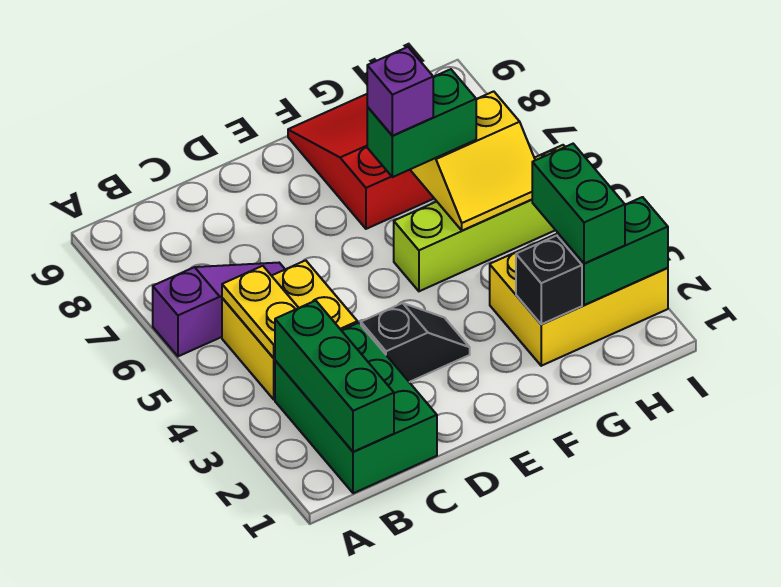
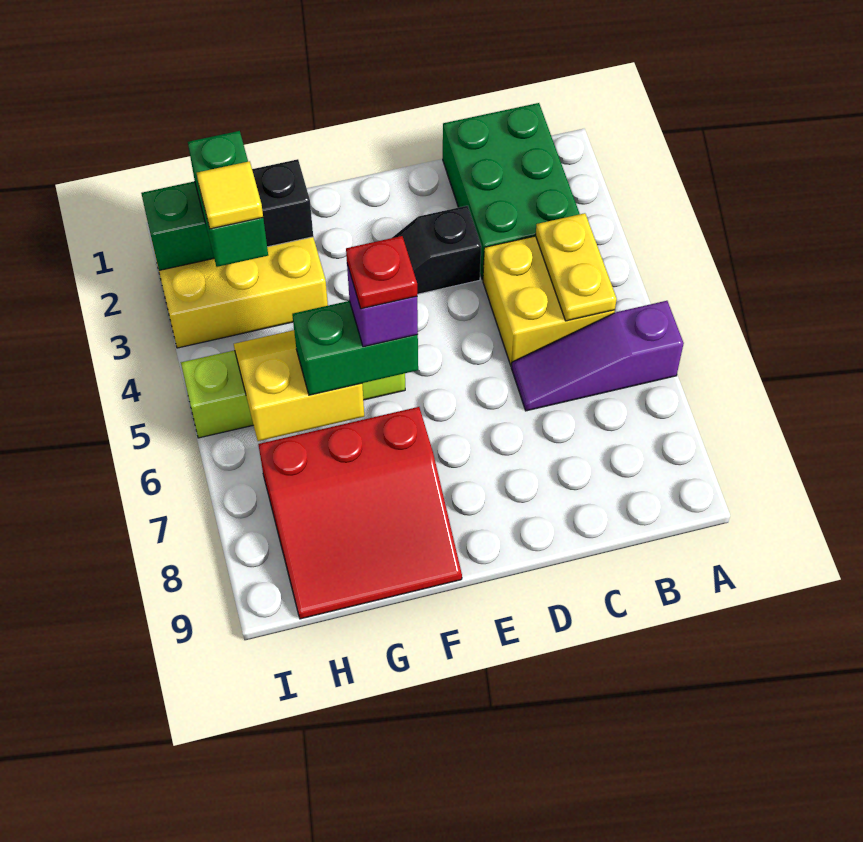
green 1x3 brick [275,301,394,452] -> none
none -> red 1x1 plate [346,236,417,309]
none -> yellow 1x1 tile [197,161,263,229]

